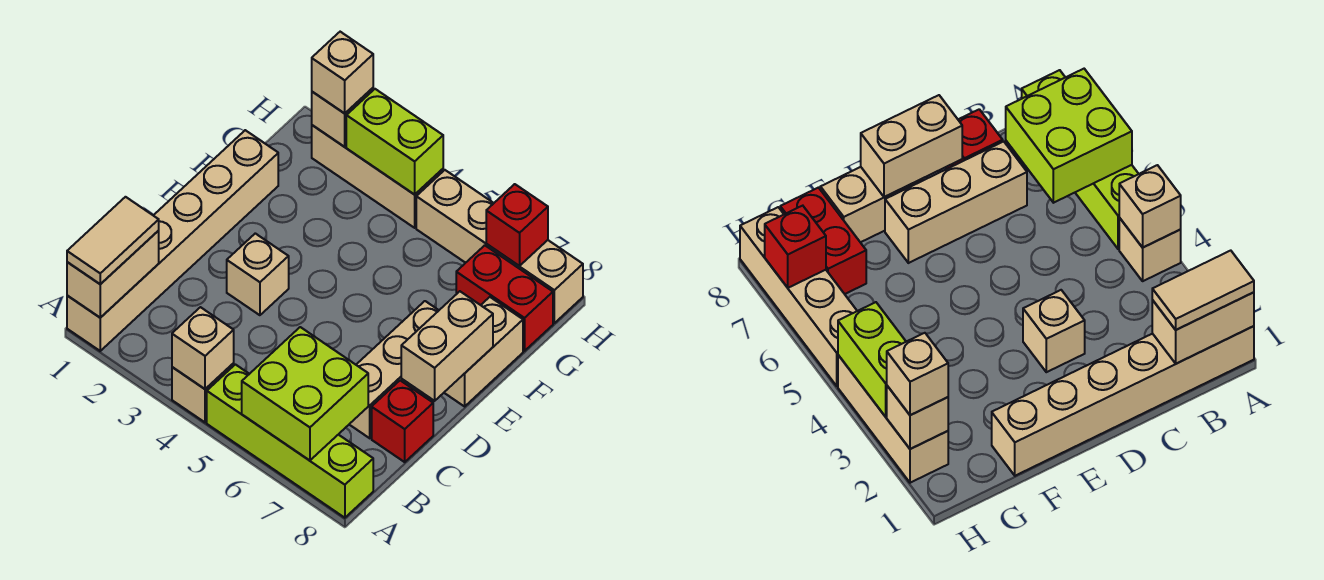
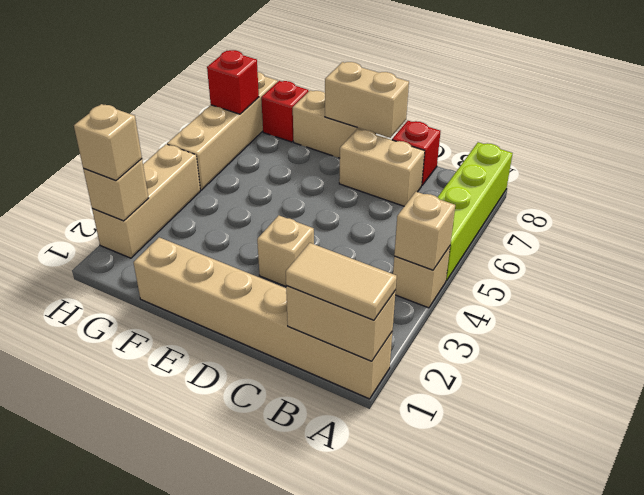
lime 2x2 brick [242,327,368,461] -> none
tan 1x3 brick [349,301,439,438] -> tan 1x2 brick [339,129,425,206]
red 1x2 brick [456,245,553,351] -> red 1x1 brick [261,81,309,142]
lime 1x2 brick [346,89,443,195] -> none

